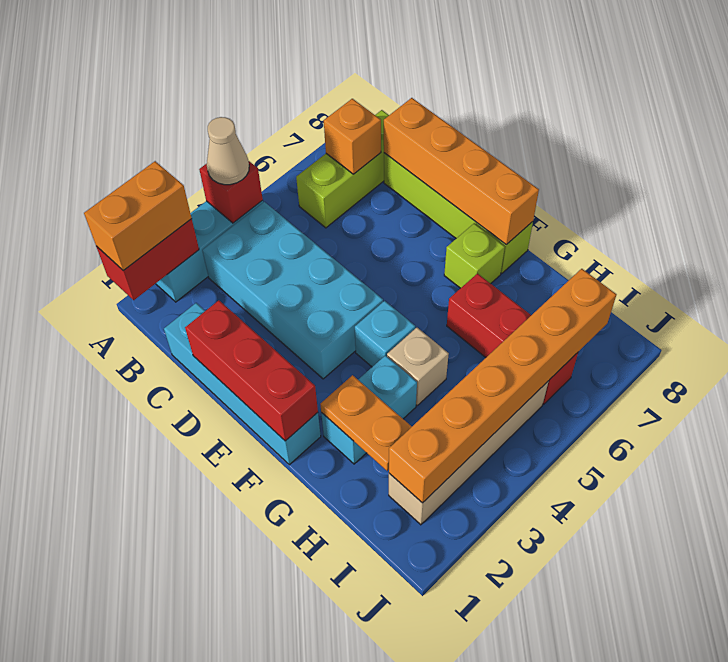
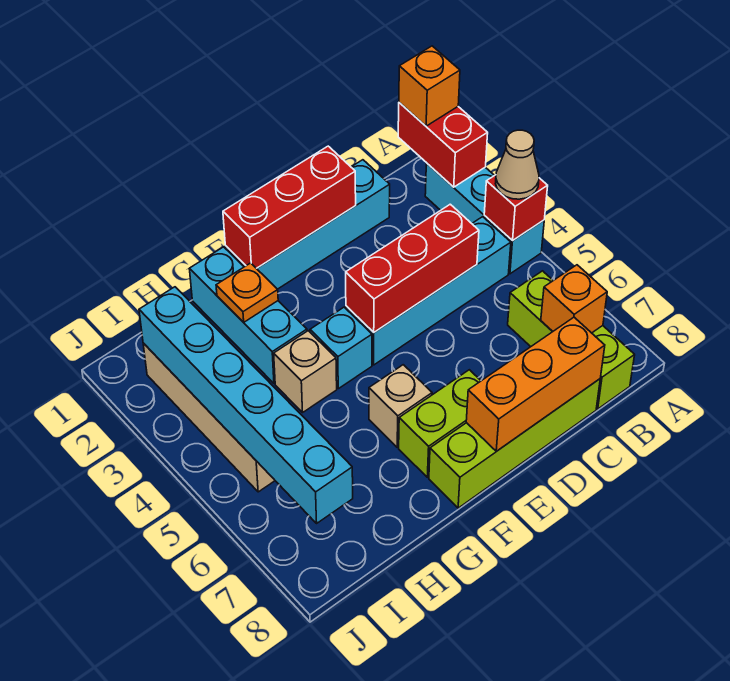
orange 1x2 brick [84,161,192,271] -> orange 1x1 brick [399,46,460,126]
cyan 2x4 brick [202,202,383,379] -> cyan 1x4 brick [346,217,511,365]
orange 1x4 brick [384,98,539,245] -> orange 1x3 brick [466,317,605,451]
none -> tan 1x1 brick [369,365,432,447]
lime 1x1 brick [444,223,505,288] -> lime 1x2 brick [399,370,481,477]
cyan 1x2 brick [321,355,417,464] -> cyan 1x3 brick [190,247,307,383]
orange 1x2 plate [320,375,412,471] -> orange 1x1 plate [216,263,278,322]
red 1x3 brick [447,274,578,404] -> red 1x3 brick moved to [346,204,479,332]
orange 1x6 brick [389,269,617,503] -> cyan 1x6 brick [139,287,353,523]

